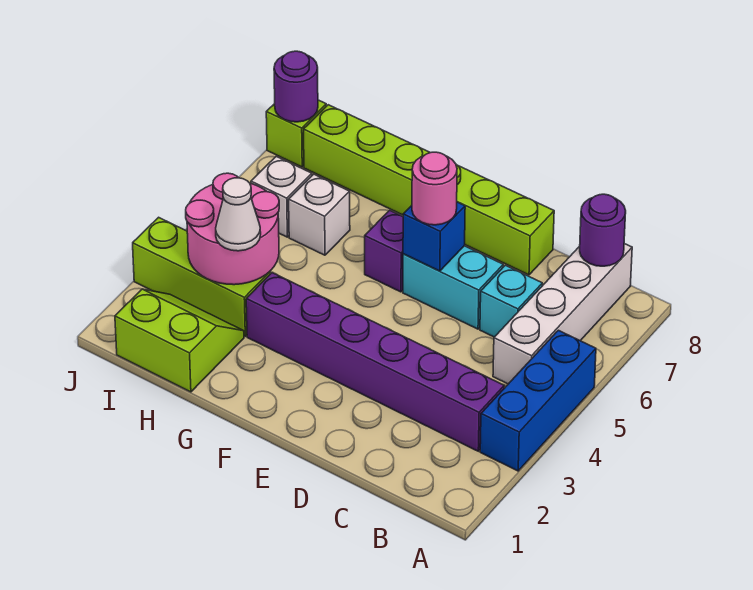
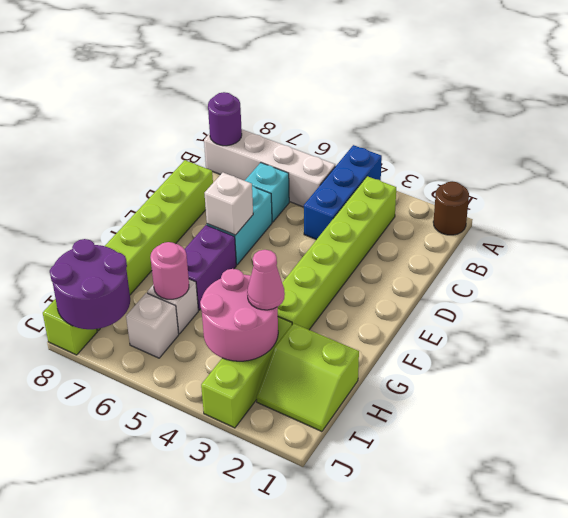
none -> brown 1x1 round brick [433,181,469,235]
blue 1x3 brick [480,330,596,471] -> blue 1x3 brick turned to [304,145,382,240]
purple 1x6 brick [246,273,504,451] -> lime 1x6 brick [278,176,396,330]
blue 1x1 brick [403,202,465,271] -> white 1x1 brick [205,173,253,235]
pink 1x1 round brick [412,152,457,225] -> pink 1x1 round brick moved to [150,242,189,299]
purple 1x1 brick [365,210,403,292] -> purple 1x2 brick [185,225,236,310]
lime 2x2 slope [115,289,244,392] -> lime 2x2 slope turned to [256,323,359,432]
white 1x1 cone [216,178,261,251] -> pink 1x1 cone [247,250,285,310]
purple 1x1 round brick [274,51,318,122] -> purple 2x2 round brick [50,239,130,329]

